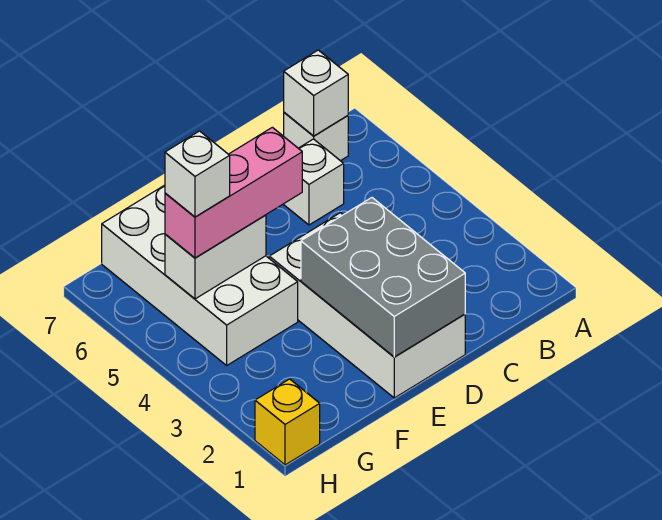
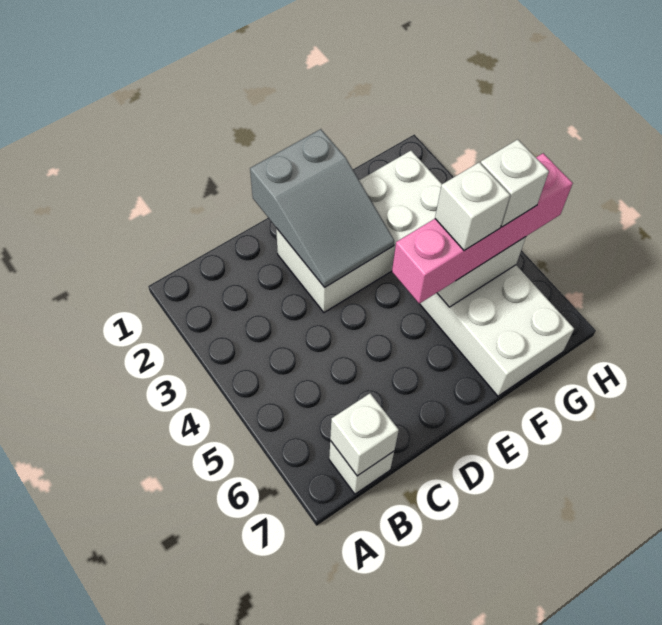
white 1x1 brick [283,139,344,225] -> white 1x1 brick moved to [435,162,510,251]
white 2x4 brick [269,213,465,398] -> white 2x4 brick turned to [276,151,442,312]
grey 2x3 brick [301,198,465,357] -> grey 2x3 slope [250,129,394,287]
pink 1x3 brick [165,127,302,258] -> pink 1x4 brick [392,153,573,304]
yellow 1x1 brick [255,379,320,465] -> none

